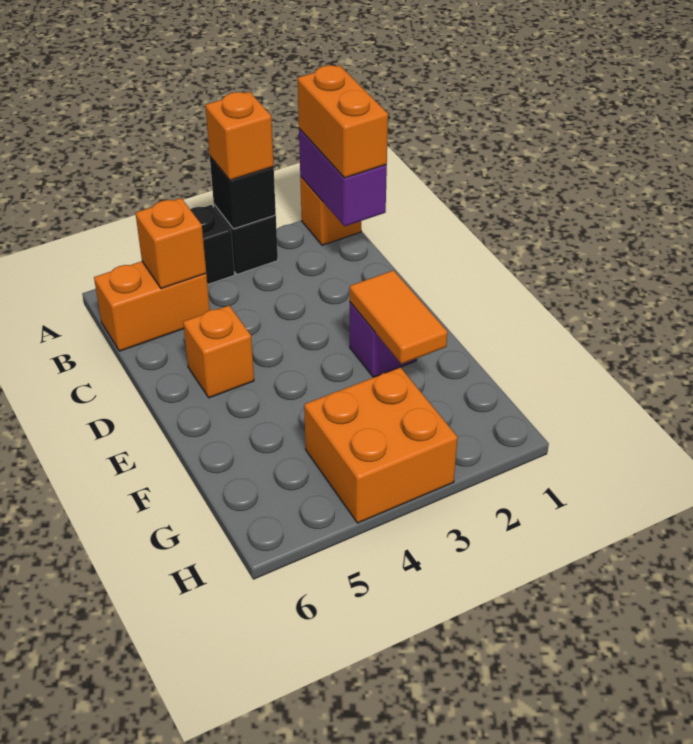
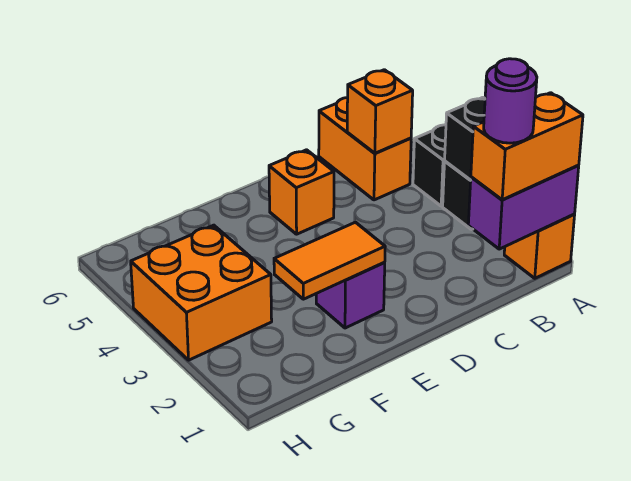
orange 1x1 brick [205,92,274,180] -> none
none -> purple 1x1 round brick [484,59,537,143]

